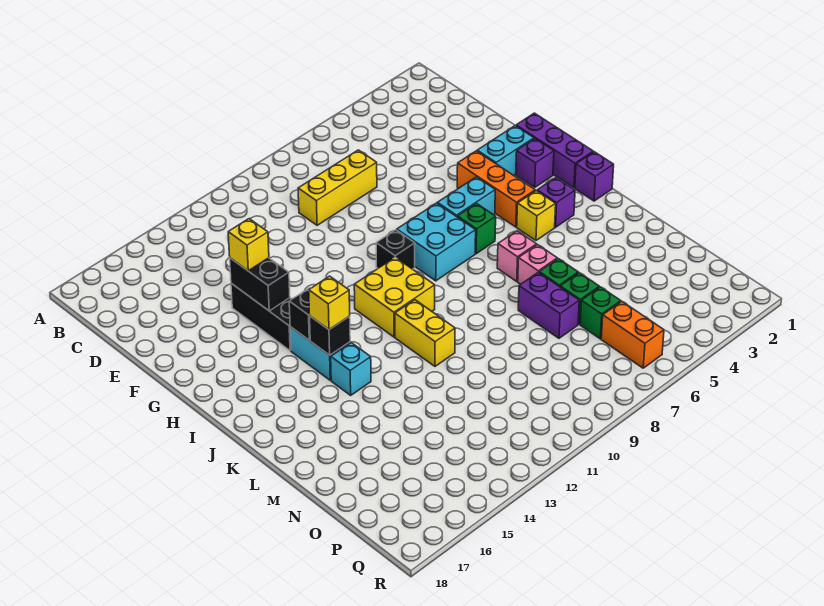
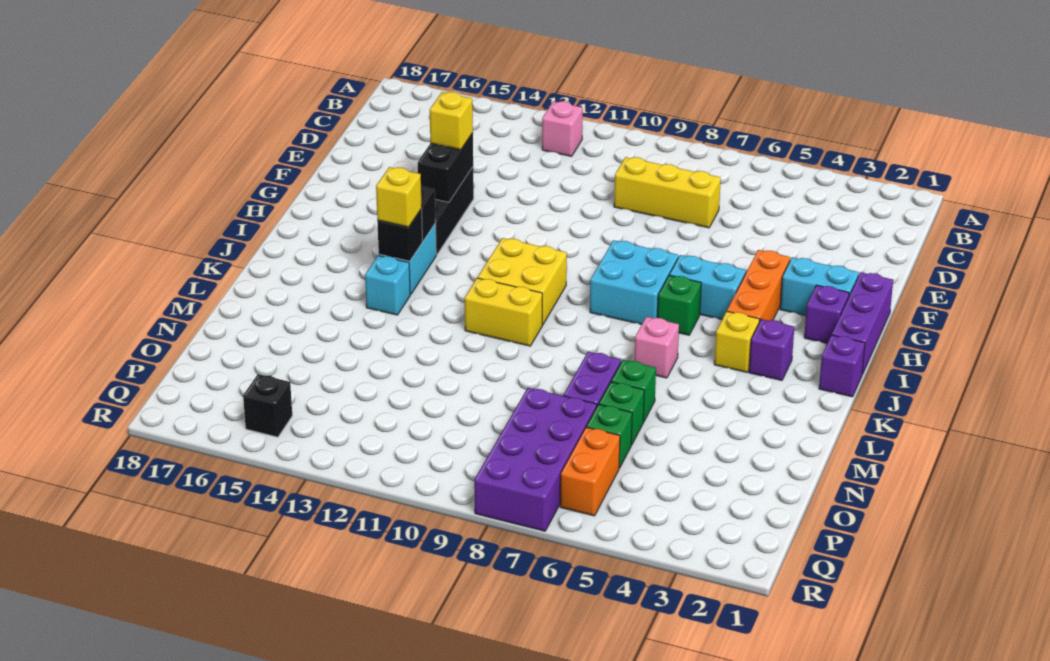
black 1x1 brick [376,230,415,269] -> black 1x1 brick moved to [243,374,292,437]
yellow 1x2 brick [395,300,455,366] -> yellow 1x2 brick turned to [465,278,542,346]
pink 1x1 brick [518,245,557,284] -> pink 1x1 brick moved to [542,101,583,156]
none -> purple 2x4 brick [474,388,597,531]

